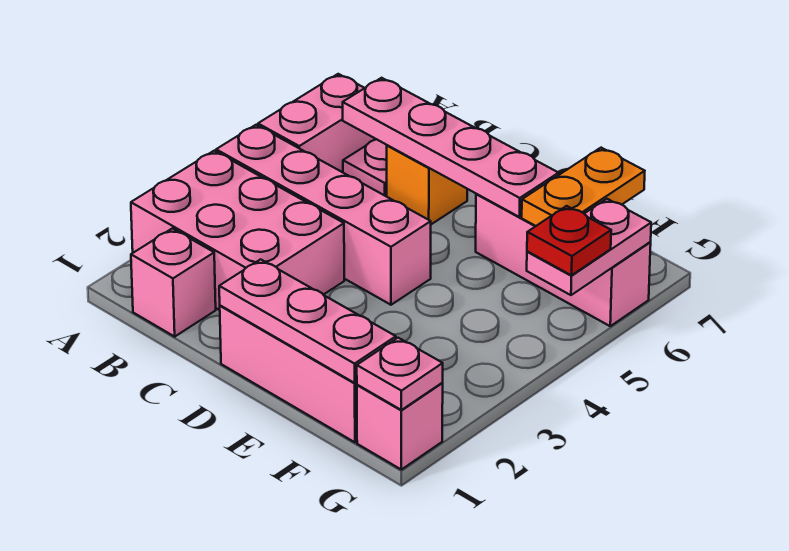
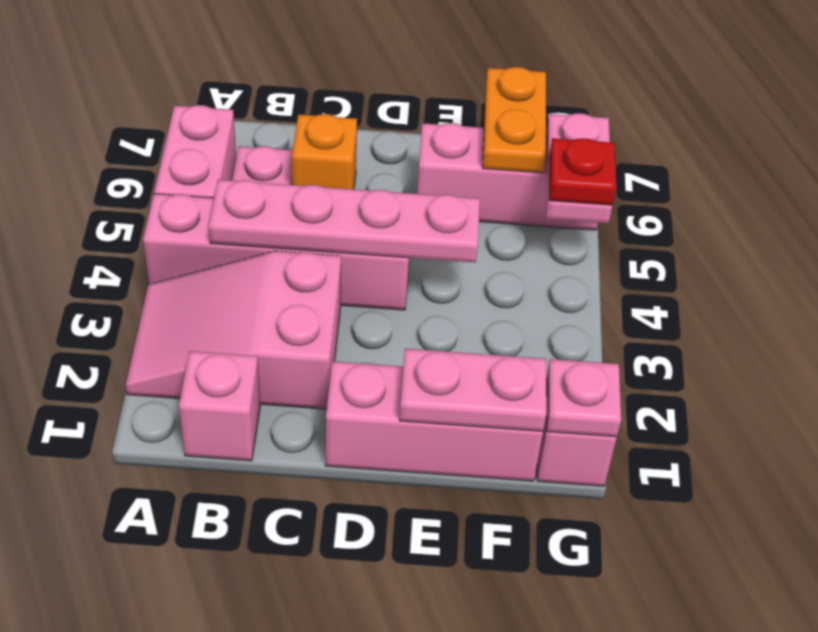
pink 2x3 brick [131,151,344,310] -> pink 2x3 slope [126,251,341,409]
pink 1x4 plate [343,78,559,217] -> pink 1x4 plate moved to [209,180,480,262]
pink 1x3 plate [219,259,396,383] -> pink 1x2 plate [400,349,547,431]

